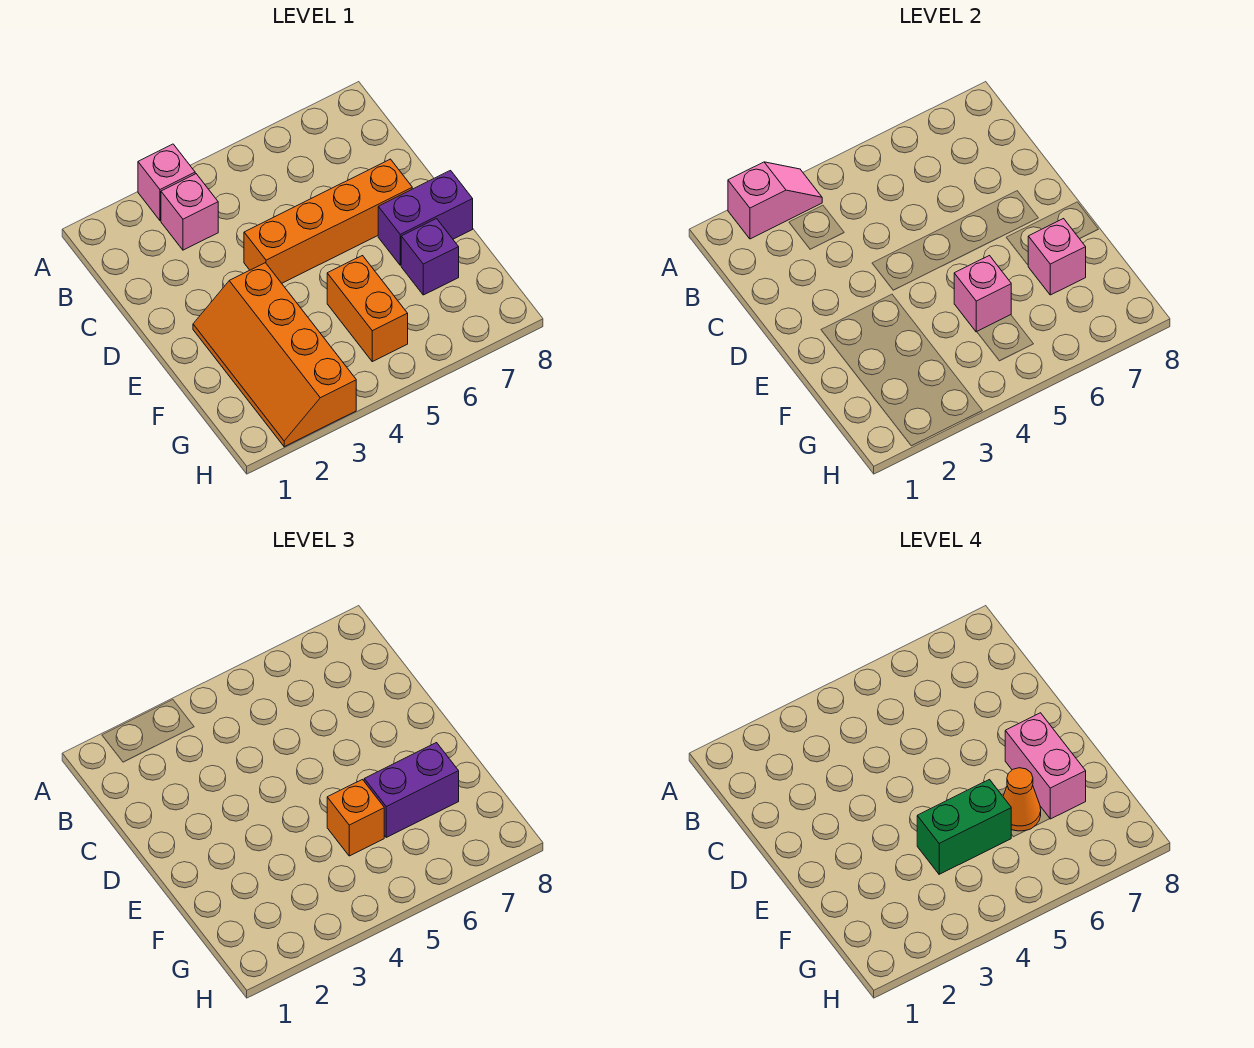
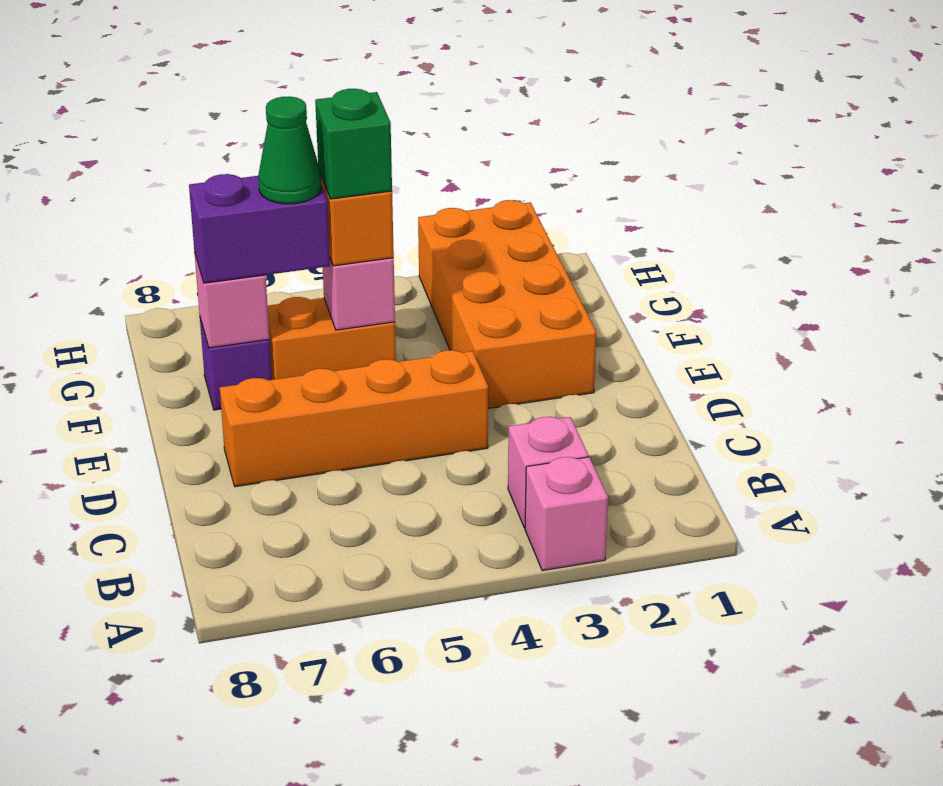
pink 1x2 slope [728,162,822,239] -> none
orange 2x4 slope [193,263,356,447] -> orange 2x4 brick [418,200,596,408]
purple 1x2 brick [378,171,473,265] -> none
pink 1x2 brick [1005,713,1086,819] -> none
green 1x2 brick [917,780,1011,874] -> green 1x1 brick [315,89,392,199]
orange 1x2 brick [327,256,408,362] -> orange 1x2 brick turned to [268,297,396,380]
orange 1x1 cone [1003,768,1041,831] -> green 1x1 cone [258,96,321,204]

